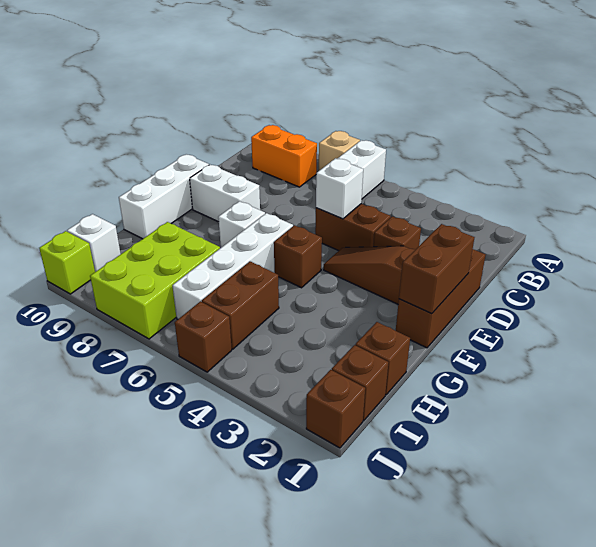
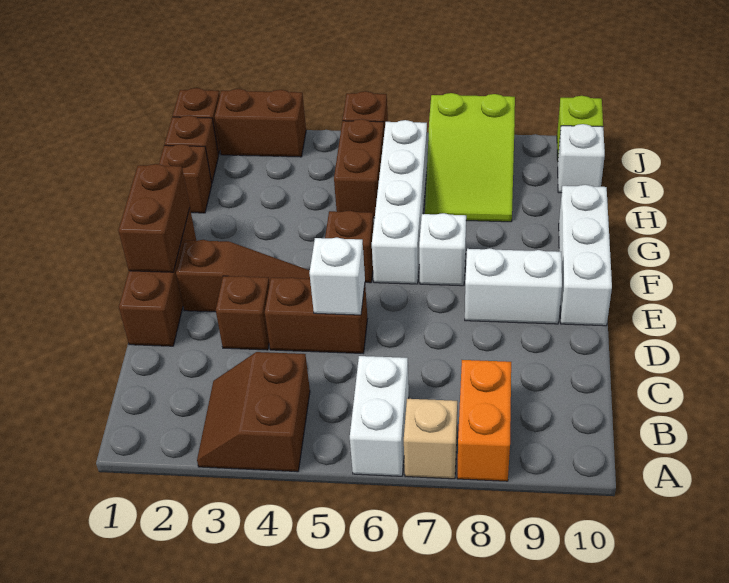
none -> brown 2x2 slope [197,352,310,472]
orange 1x2 brick [251,125,317,187] -> orange 1x2 brick turned to [457,360,511,481]
lime 2x3 brick [90,222,220,339] -> lime 2x3 slope [425,93,515,222]
none -> brown 1x2 brick [215,89,306,157]

